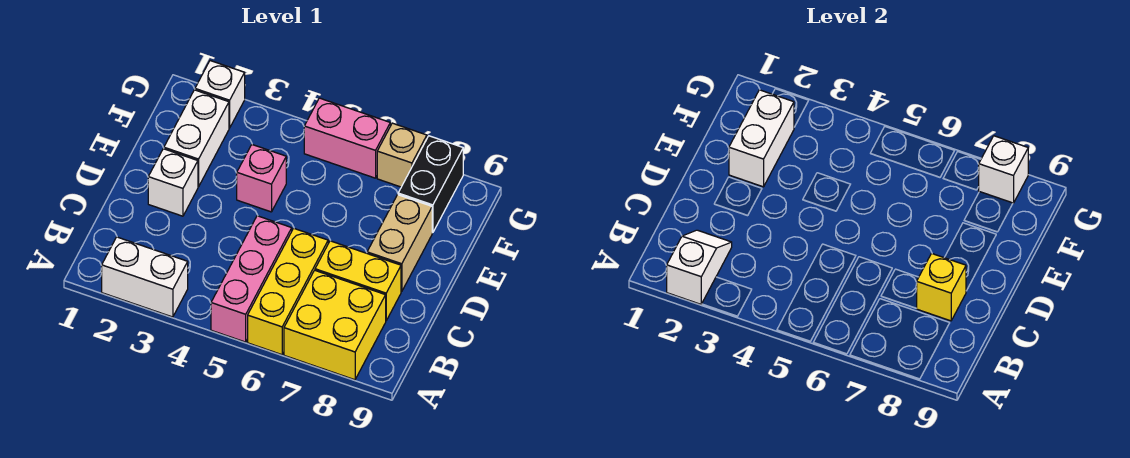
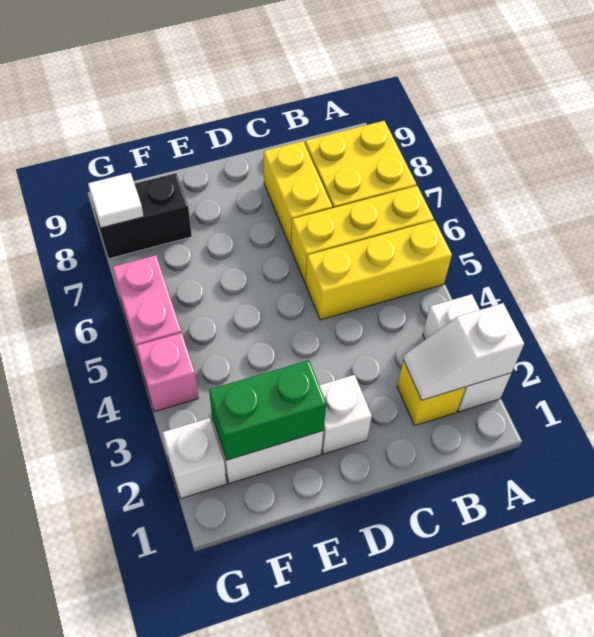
pink 1x3 brick [211,216,292,342] -> yellow 1x3 brick [306,220,452,320]
yellow 1x1 brick [916,253,966,321] -> yellow 1x1 brick moved to [397,361,466,426]
tan 1x2 brick [367,195,432,292] -> none
white 1x2 brick [729,90,794,187] -> green 1x2 brick [209,360,326,460]
pink 1x1 brick [237,145,286,212] -> pink 1x1 brick moved to [136,333,198,412]
tan 1x1 brick [377,123,427,187] -> none
white 1x1 brick [979,136,1028,203] -> white 1x1 tile [88,173,144,228]

